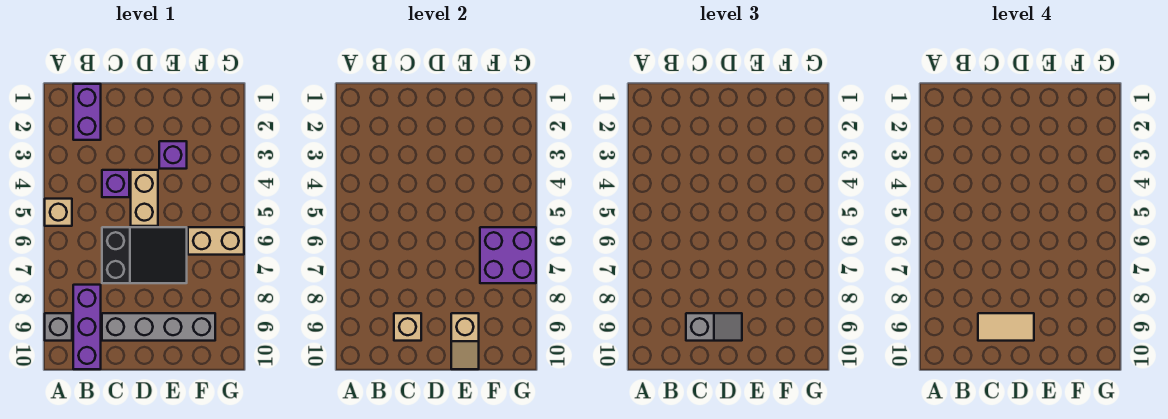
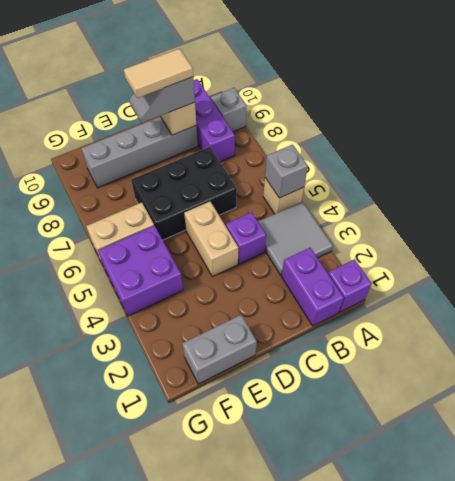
none -> grey 2x2 tile [258,202,333,275]
none -> grey 1x1 brick [265,145,308,198]
black 2x3 slope [102,227,187,283] -> black 2x3 brick [131,147,237,240]
none -> grey 1x2 brick [182,315,257,384]
purple 1x1 brick [159,141,187,169] -> purple 1x1 brick moved to [328,259,372,312]
tan 1x2 slope [451,313,479,369] -> none
purple 2x2 brick [480,227,536,283] -> purple 2x2 brick moved to [98,226,183,316]

